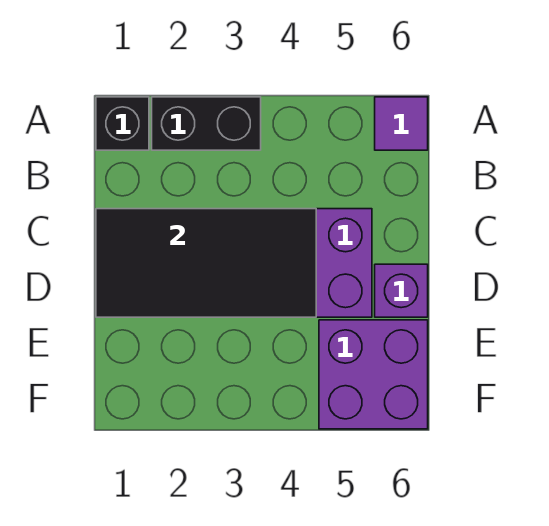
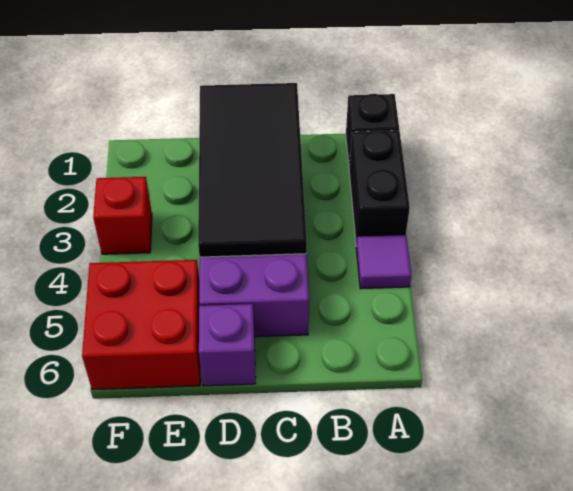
purple 1x1 tile [375,97,428,150] -> purple 1x1 tile moved to [356,235,411,289]
purple 2x2 brick [319,320,428,429] -> red 2x2 brick [82,260,200,390]
none -> red 1x1 brick [93,177,152,254]

